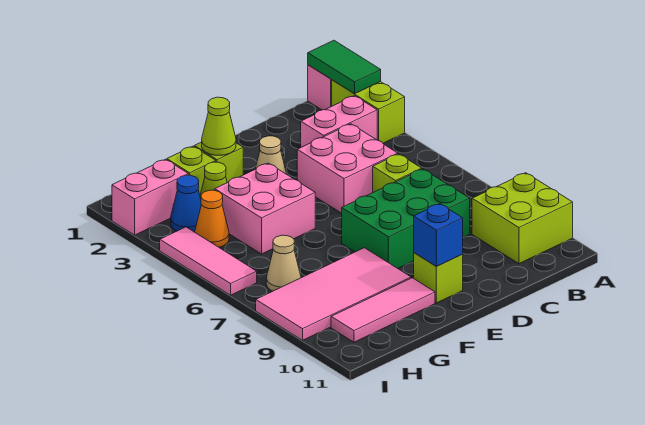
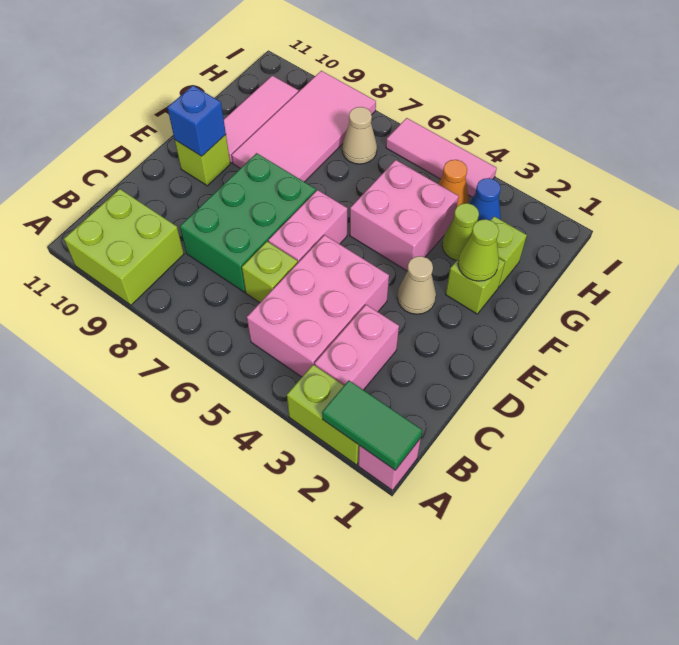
pink 2x2 brick [297,124,398,213] -> pink 2x3 brick [247,235,389,377]
pink 1x2 brick [112,159,188,235] -> pink 1x2 brick moved to [268,190,347,262]

